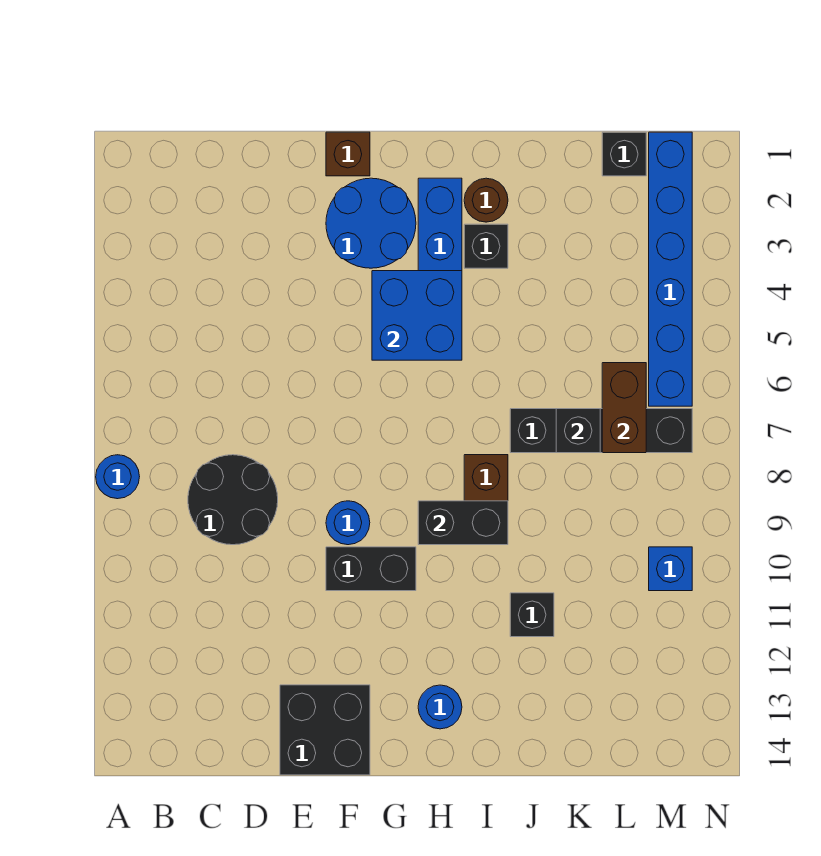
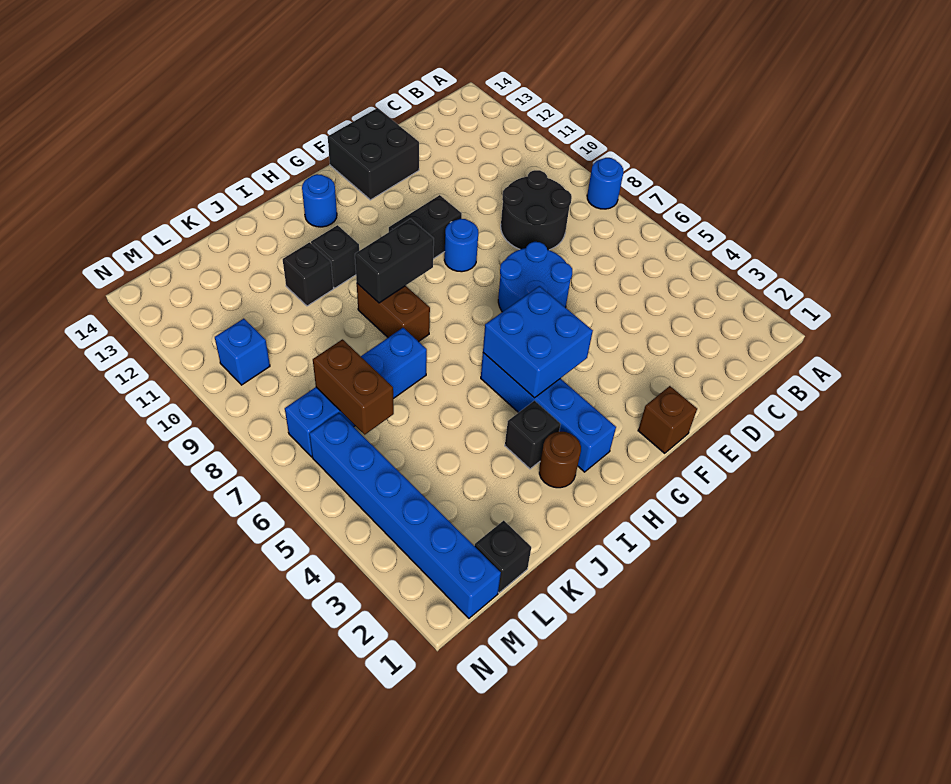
blue 2x2 round brick [326,178,416,268] -> blue 2x2 round brick moved to [498,242,572,312]
black 1x4 brick [510,409,692,453] -> blue 1x4 brick [285,328,427,457]
black 1x1 brick [556,409,600,453] -> black 1x1 brick moved to [311,225,359,288]

